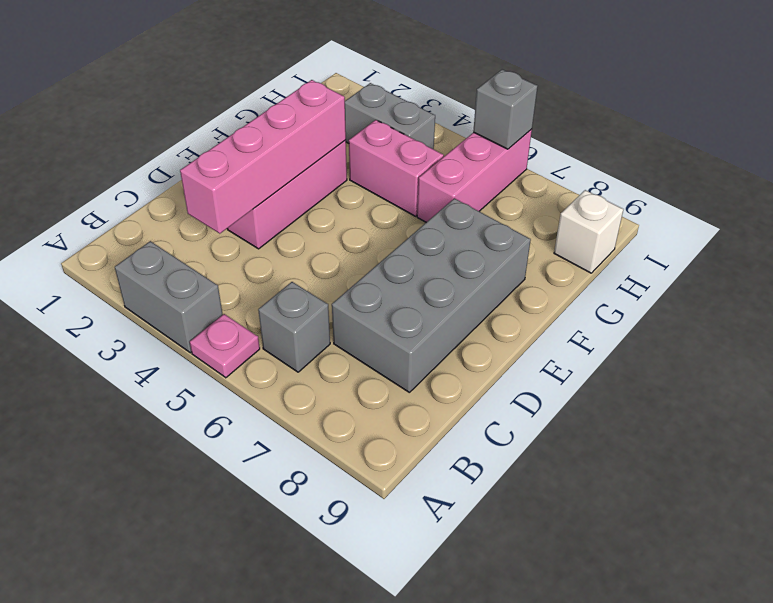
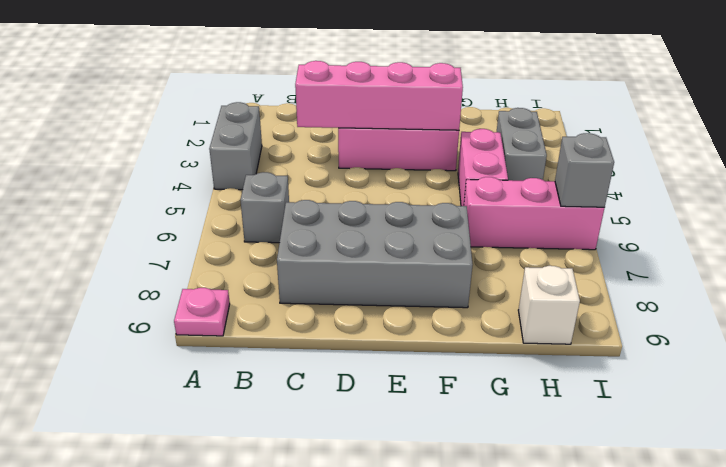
pink 1x1 plate [190,314,260,378] -> pink 1x1 plate moved to [174,288,230,336]

